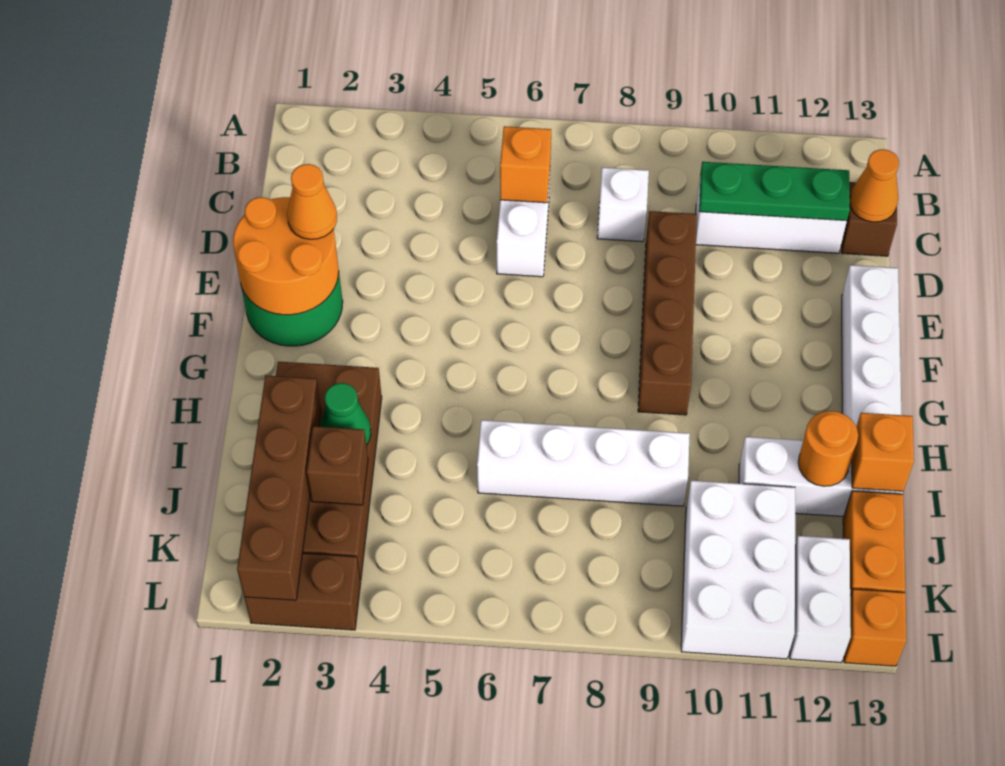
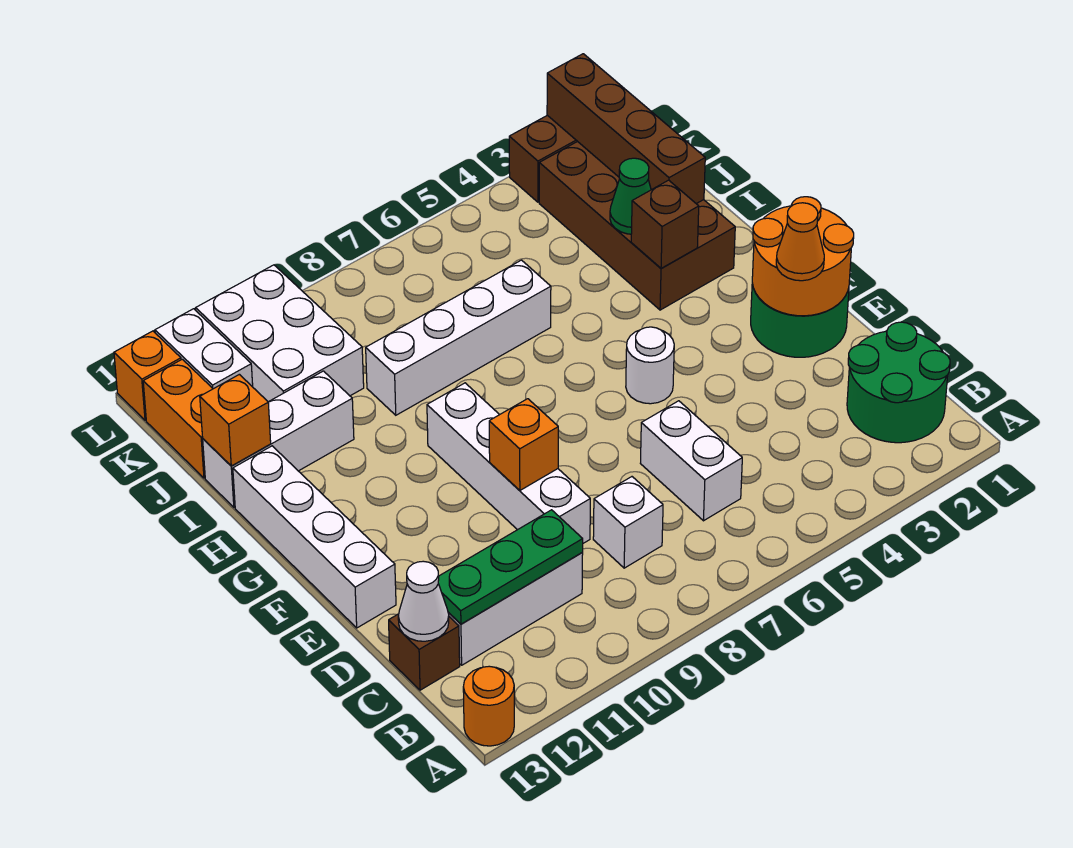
none -> green 2x2 round brick [847,322,950,443]
orange 1x1 brick [500,126,551,203] -> orange 1x1 brick moved to [489,399,558,490]
orange 1x1 cone [850,149,899,222] -> white 1x1 cone [398,561,449,641]
brown 1x4 brick [638,211,697,415] -> white 1x4 brick [427,383,590,543]
none -> white 1x1 round brick [626,327,674,404]
orange 1x1 round brick [798,411,858,486] -> orange 1x1 round brick moved to [463,666,514,746]
brown 1x1 brick [307,426,368,505] -> brown 1x1 brick moved to [631,180,699,269]

